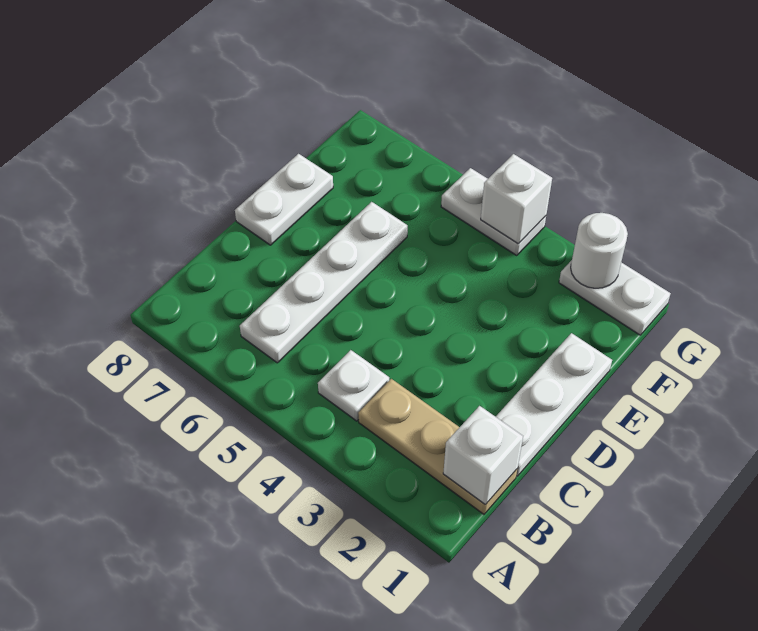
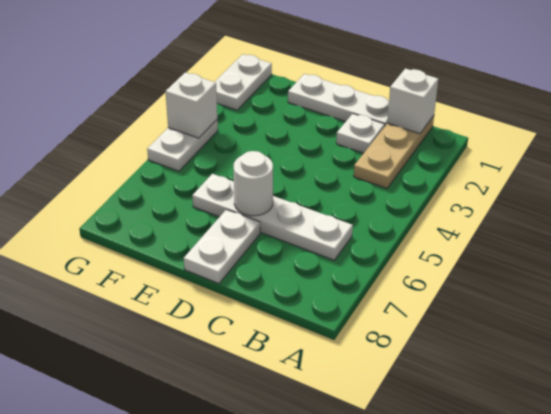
white 1x1 plate [318,350,389,421] -> white 1x1 plate moved to [336,114,385,153]
white 1x2 plate [235,154,333,245] -> white 1x2 plate turned to [184,209,260,284]
white 1x1 round brick [571,213,628,288] -> white 1x1 round brick moved to [234,151,273,216]

